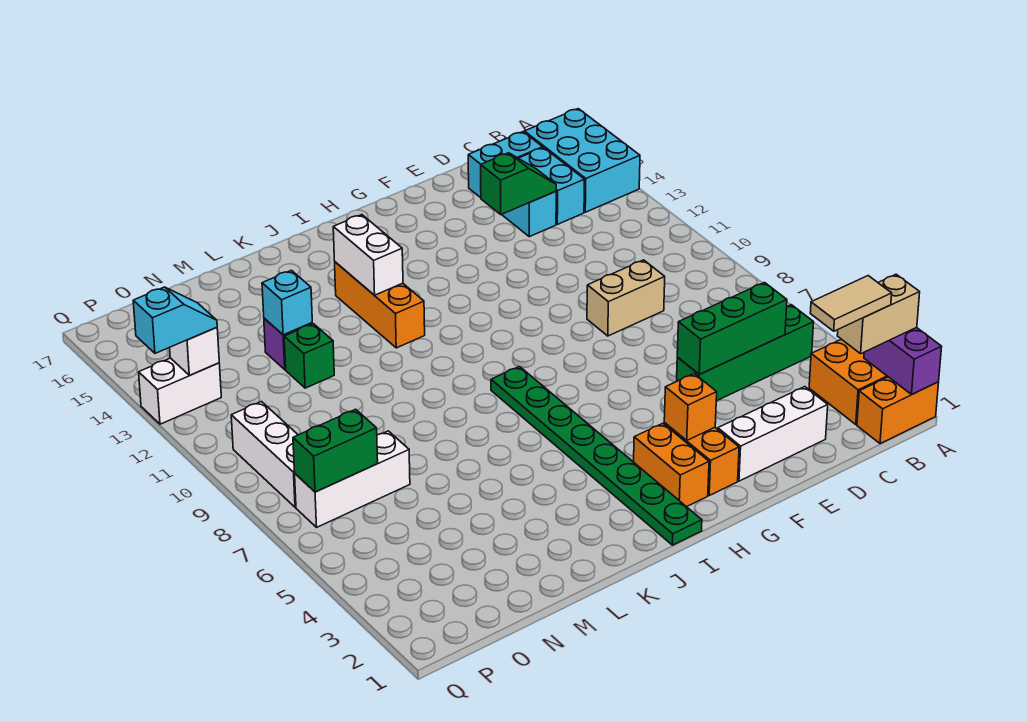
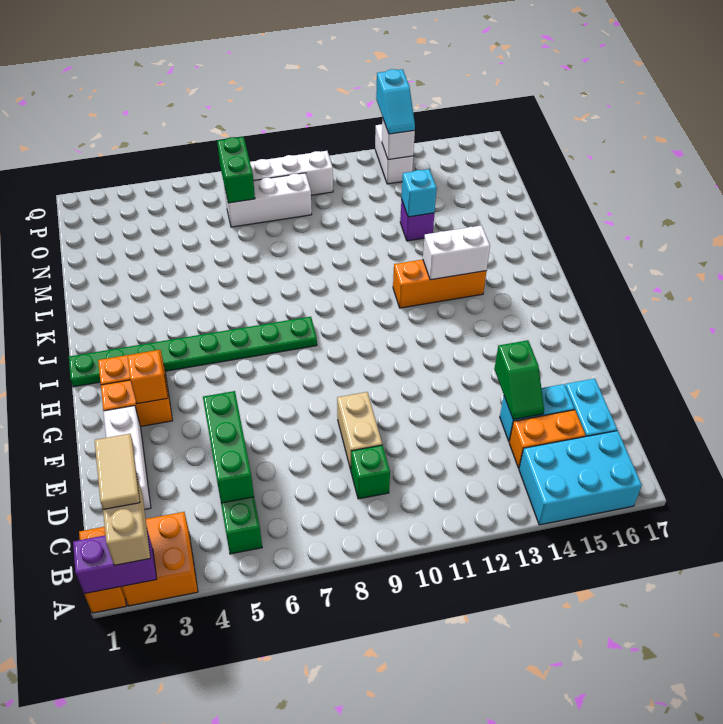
cyan 1x2 brick [519,148,584,224] -> orange 1x2 brick [509,410,586,468]
green 1x1 brick [284,324,334,388] -> green 1x1 brick moved to [351,445,390,499]
white 1x3 brick [295,431,410,527] -> white 1x3 brick turned to [225,173,312,227]

